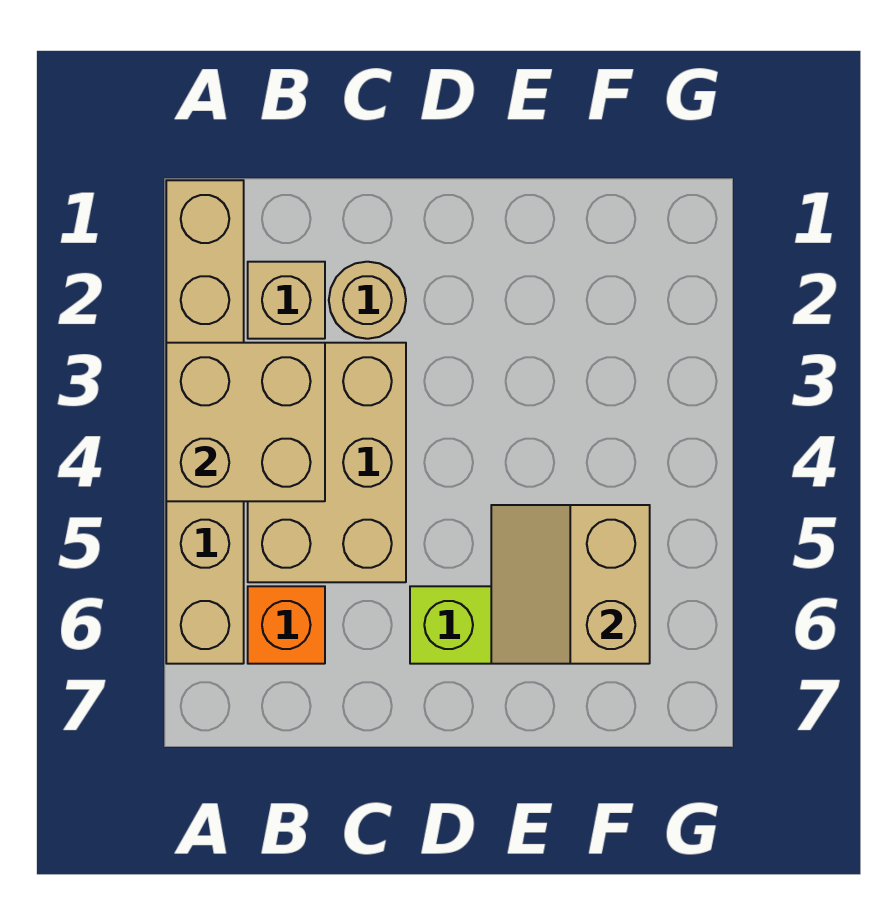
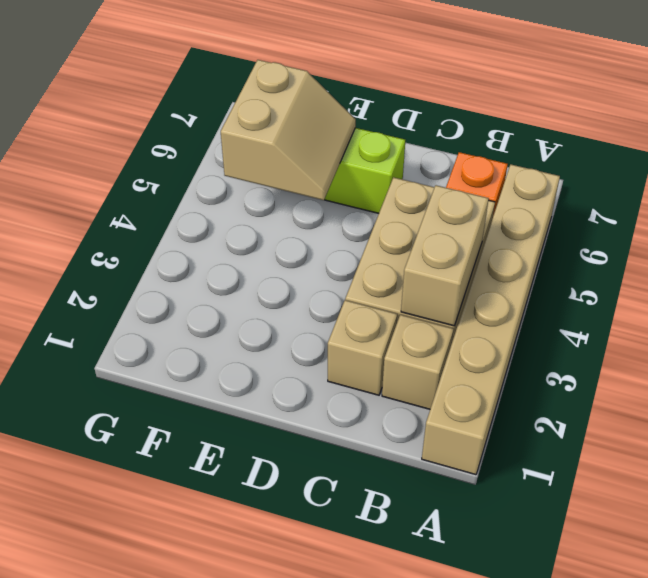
tan 2x2 brick [166,343,325,501] -> tan 1x2 brick [401,185,489,326]
tan 1x1 round brick [329,262,406,339] -> tan 1x1 brick [328,300,397,395]

